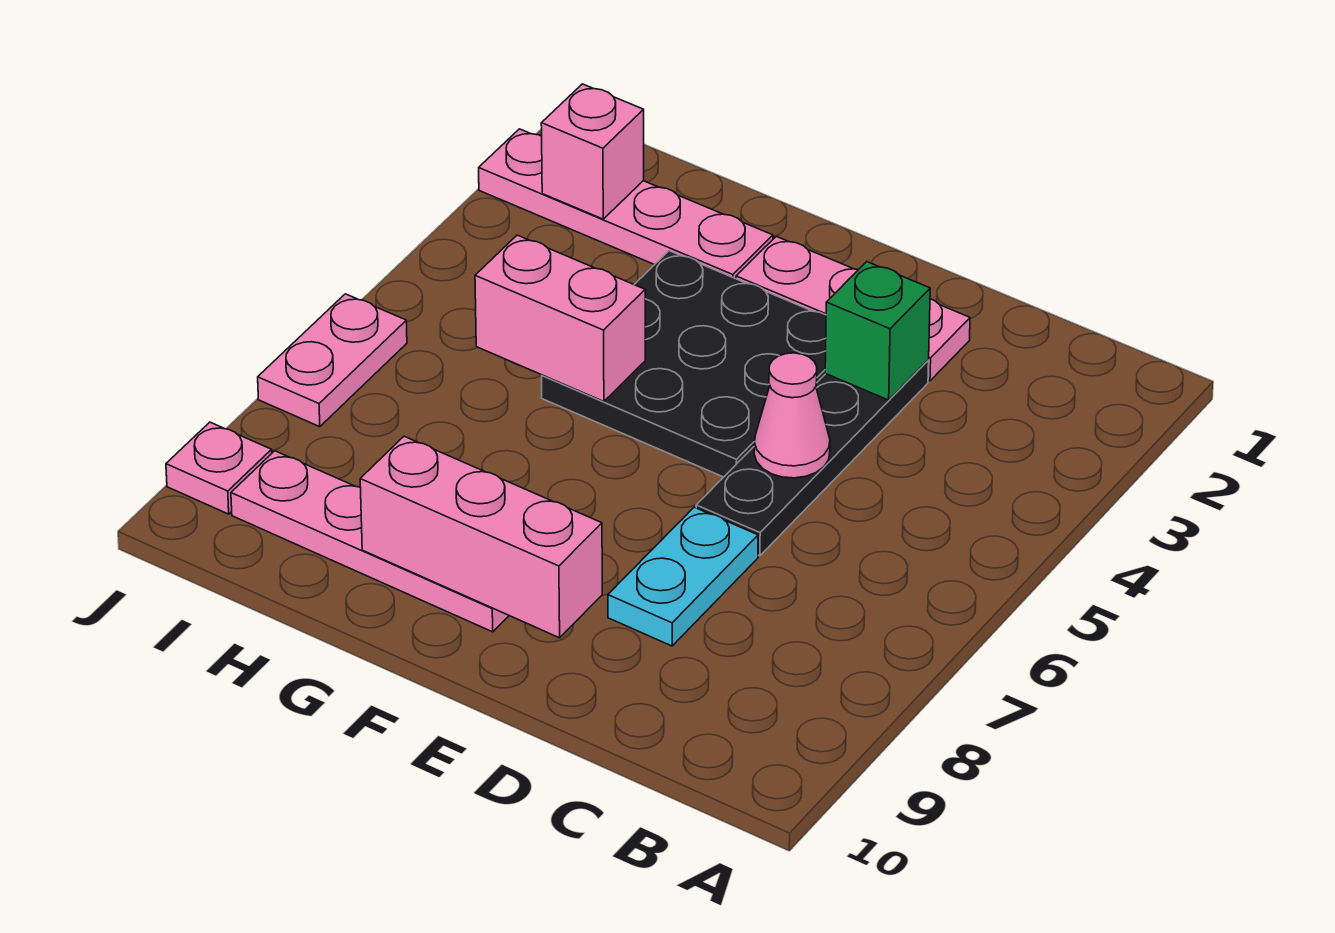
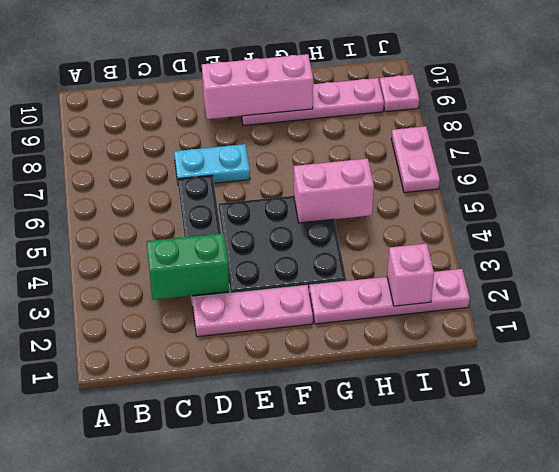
green 1x1 brick [825,262,930,400] -> green 1x2 brick [146,233,229,300]
pink 1x1 cone [754,353,830,478] -> none
cyan 1x2 plate [608,507,758,646] -> cyan 1x2 plate turned to [174,144,250,183]

